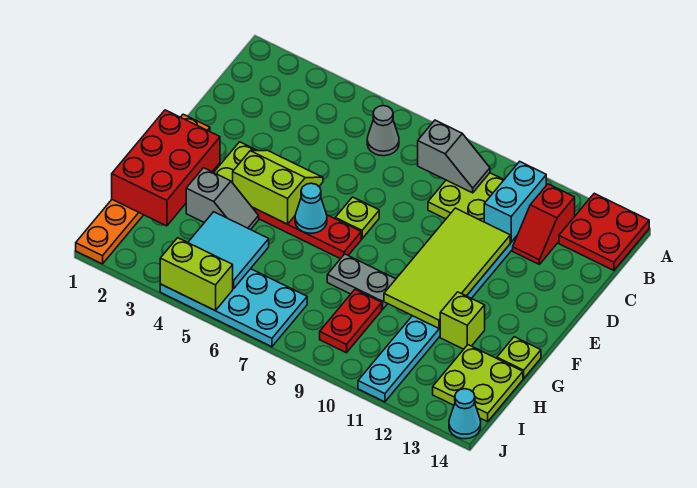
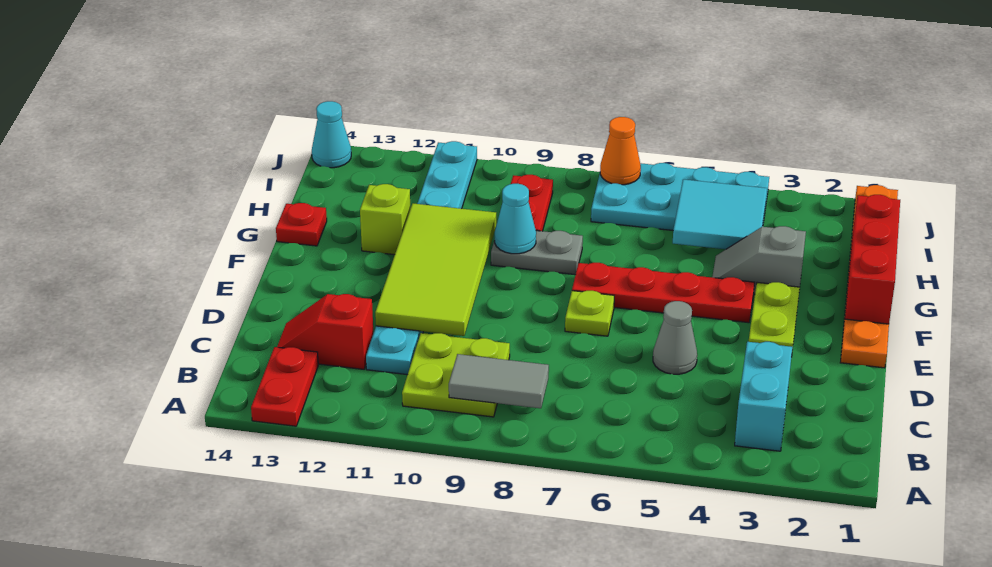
red 2x2 plate [559,193,649,270] -> red 1x2 plate [251,347,318,426]
grey 1x1 cone [367,106,399,156] -> grey 1x1 cone moved to [653,301,697,374]
grey 1x2 slope [418,120,490,193] -> grey 1x2 tile [449,354,549,408]
cyan 1x2 brick [484,162,546,242] -> cyan 1x2 brick moved to [735,342,793,451]
red 1x2 slope [513,184,575,264] -> red 1x2 slope turned to [277,294,373,369]
lime 2x2 slope [233,150,323,224] -> none
red 2x3 brick [112,110,220,226] -> red 1x3 brick [845,195,900,324]
cyan 1x1 cone [295,183,327,233] -> cyan 1x1 cone moved to [495,184,536,254]
lime 1x1 plate [497,337,541,378] -> red 1x1 plate [276,203,327,246]
lime 2x2 plate [433,345,523,422] -> none
lime 1x2 brick [160,238,233,311] -> none
none -> orange 1x1 cone [600,117,641,185]

